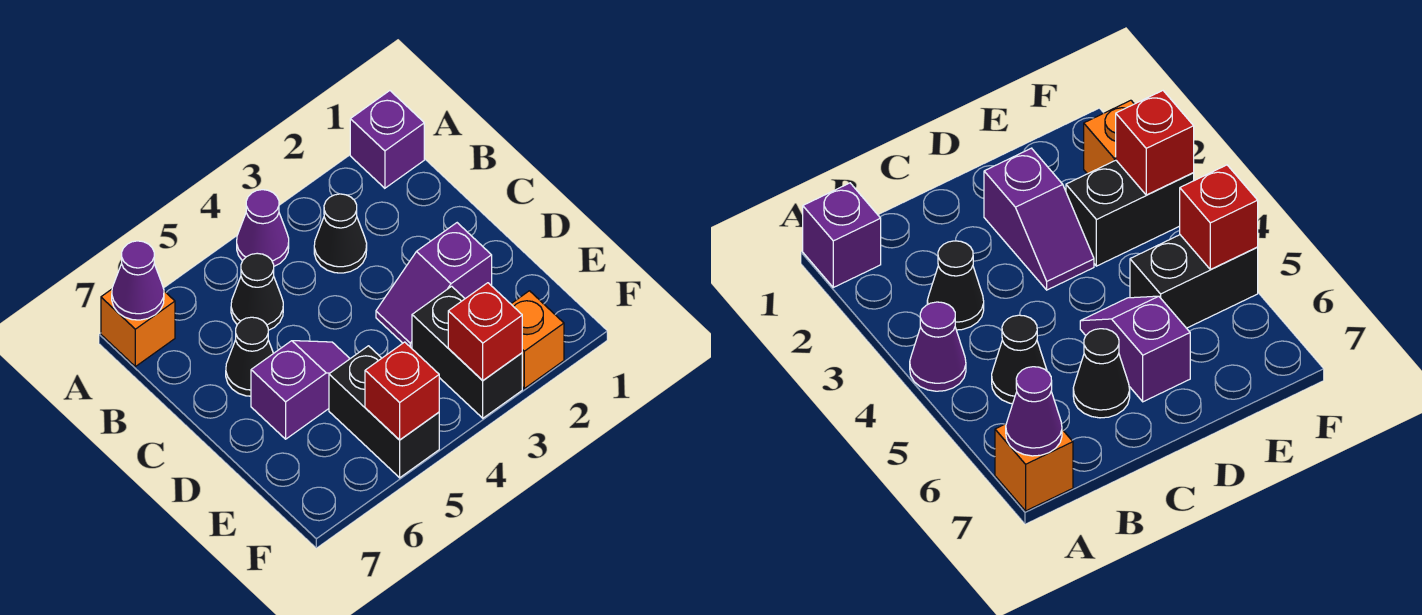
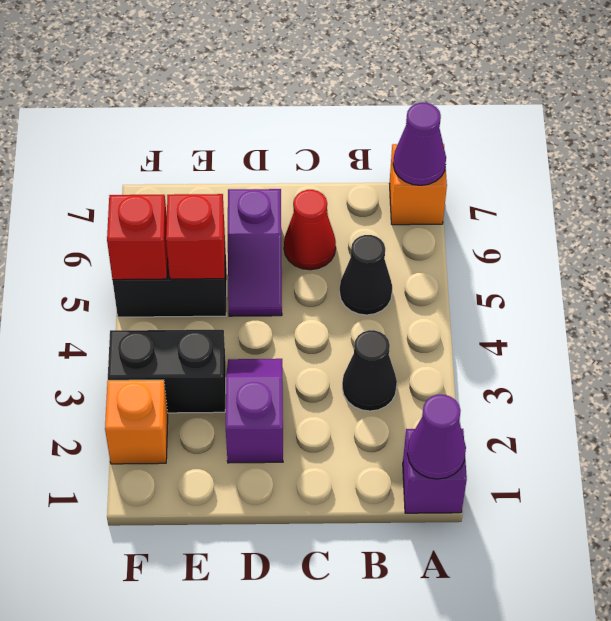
purple 1x1 cone [237,190,289,266] -> purple 1x1 cone moved to [407,395,466,479]
black 1x1 cone [226,317,273,396] -> red 1x1 cone [284,190,336,270]
red 1x1 brick [448,283,522,380] -> red 1x1 brick moved to [166,194,225,279]

